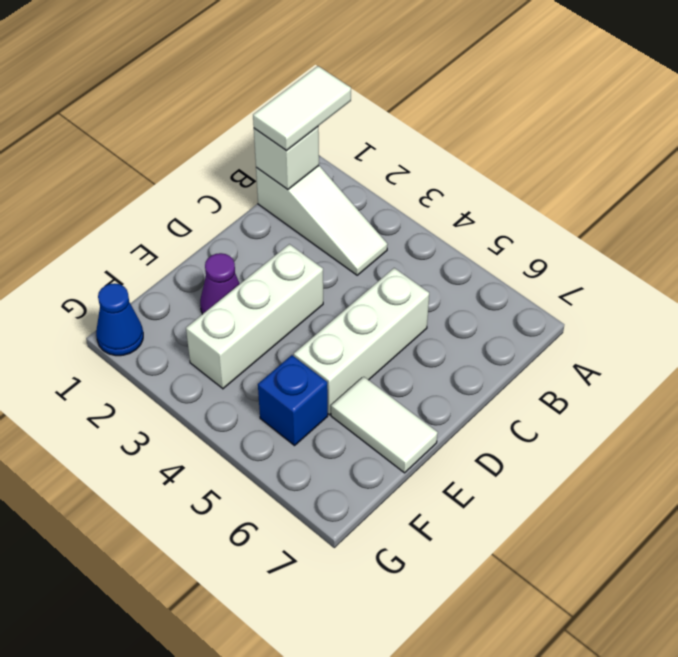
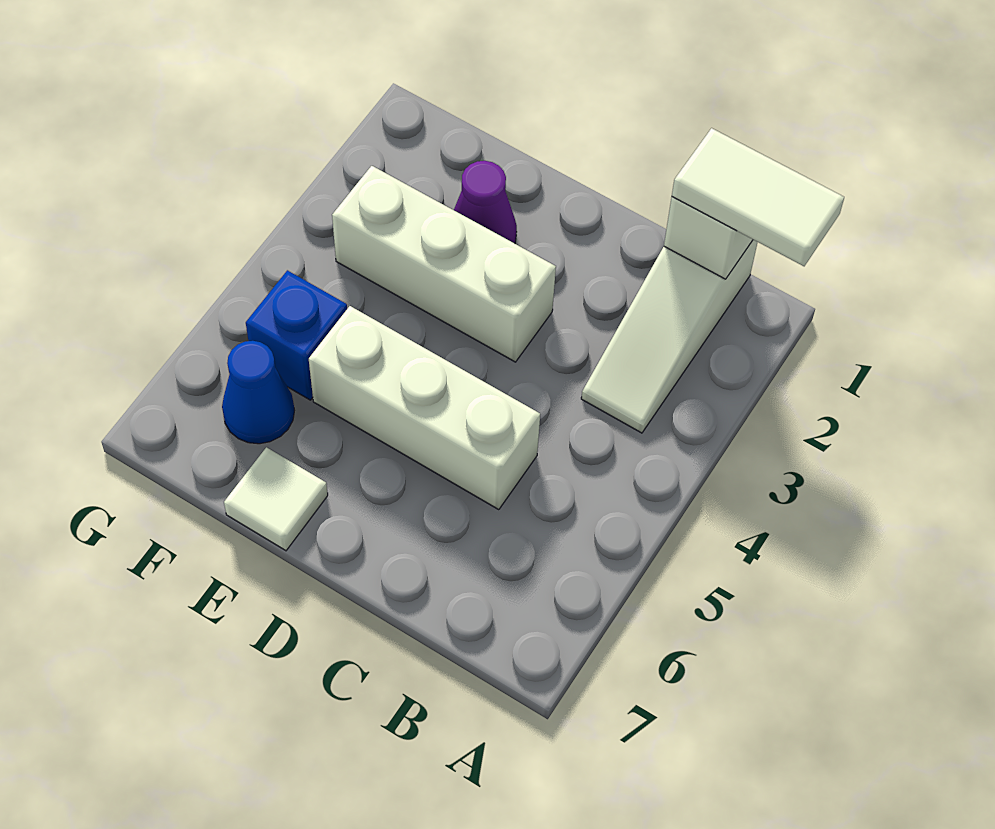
white 1x2 tile [331,377,438,473] -> white 1x1 tile [224,447,328,551]
blue 1x1 cone [96,283,143,356] -> blue 1x1 cone moved to [222,341,294,444]

